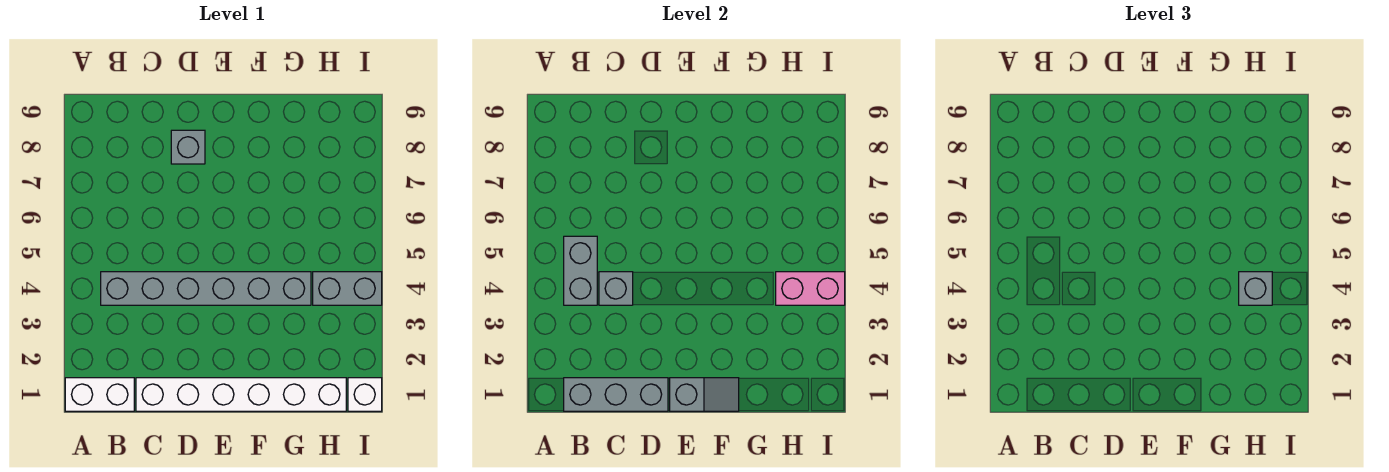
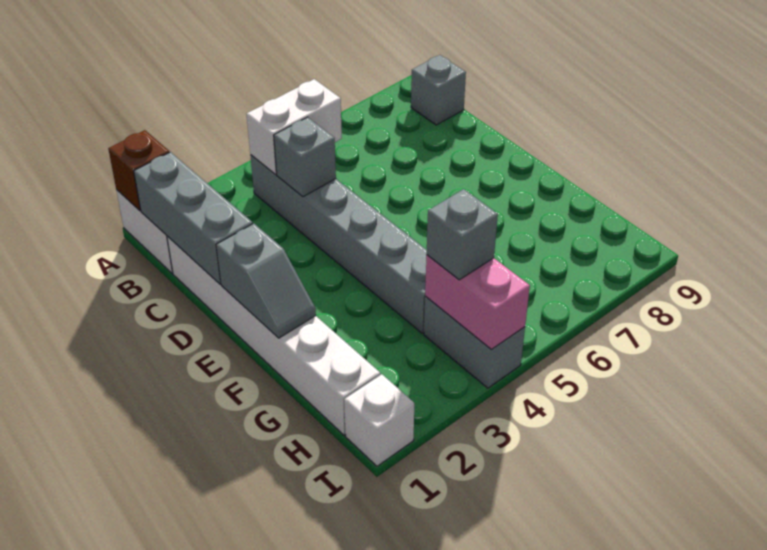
none -> brown 1x1 brick [108,130,170,211]
grey 1x2 brick [564,236,597,305] -> white 1x2 brick [247,79,342,175]
grey 1x1 brick [171,130,205,164] -> grey 1x1 brick moved to [411,55,466,125]

